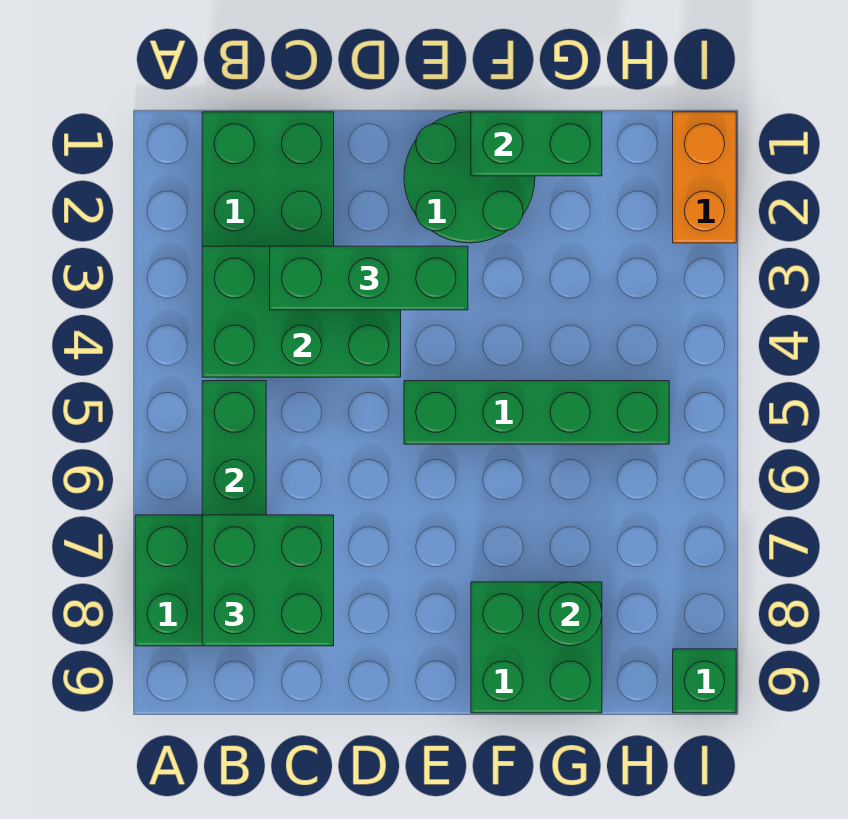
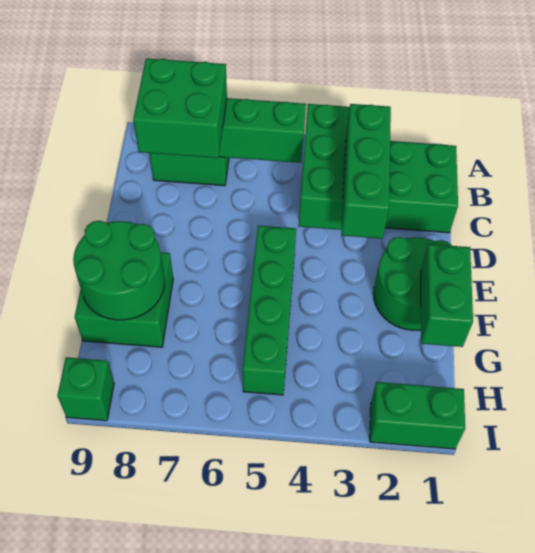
green 1x1 round brick [538,582,602,646] -> green 2x2 round brick [73,221,165,320]
orange 1x2 brick [673,112,736,243] -> green 1x2 brick [370,382,465,449]

